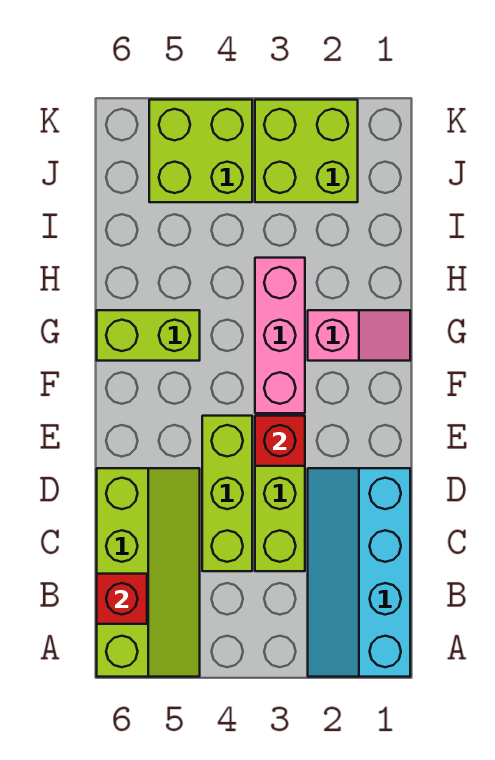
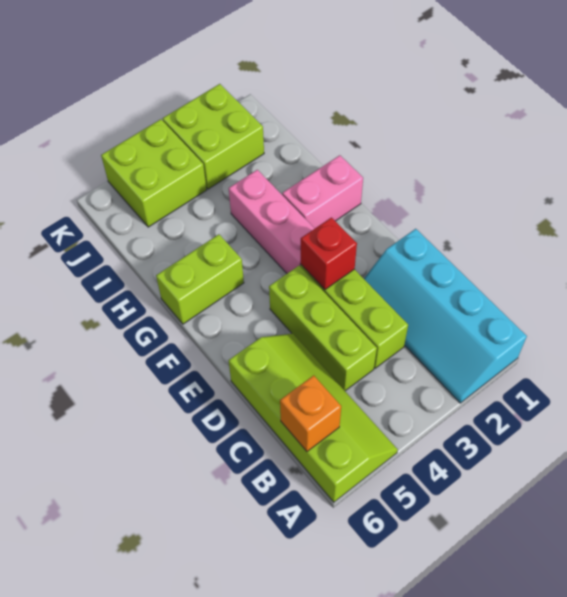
red 1x1 brick [97,574,147,624] -> orange 1x1 brick [280,375,341,451]
pink 1x2 slope [308,310,410,361] -> pink 1x2 brick [282,155,363,228]

